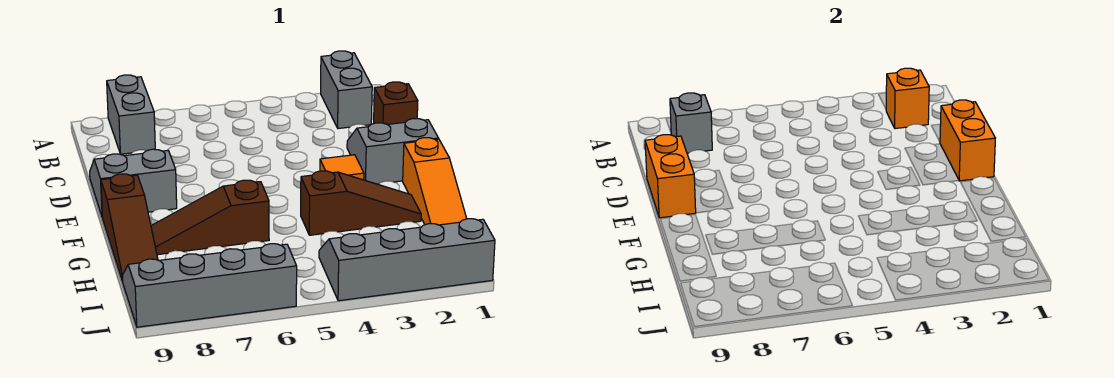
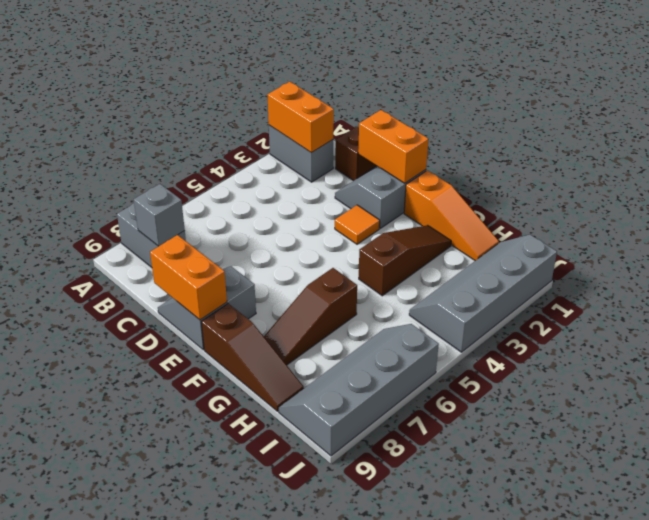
orange 1x1 brick [886,68,929,129] -> orange 1x2 brick [267,82,334,153]

